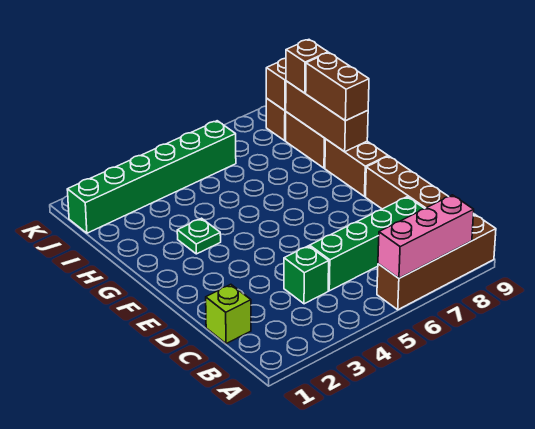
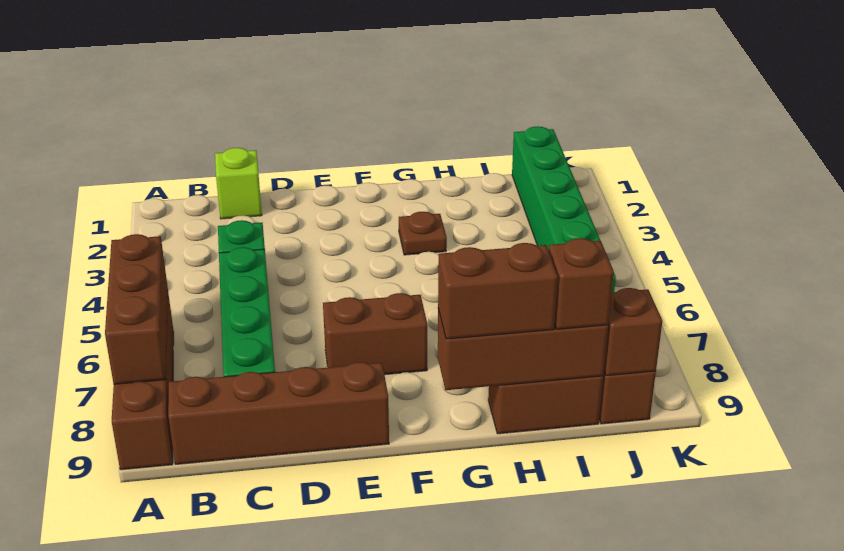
pink 1x3 brick [378,195,474,278] -> brown 1x3 brick [105,234,167,384]
brown 1x2 brick [325,139,388,196] -> brown 1x2 brick moved to [323,293,427,375]
green 1x1 plate [177,218,221,254] -> brown 1x1 plate [399,212,447,255]

